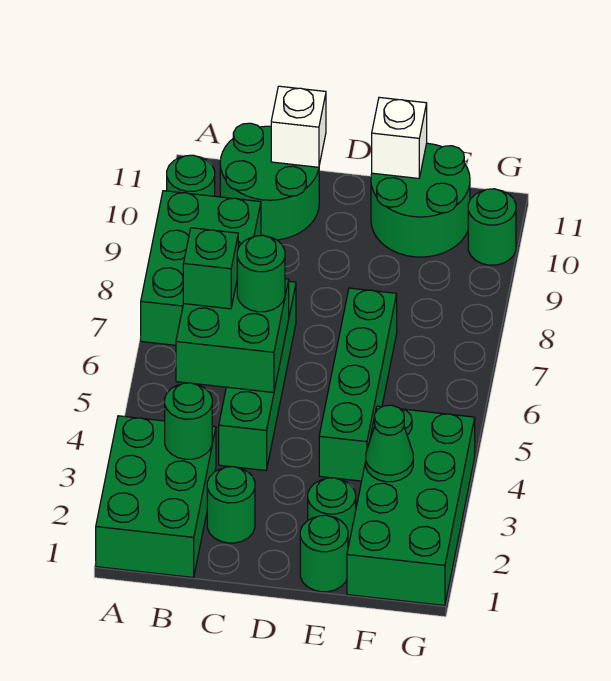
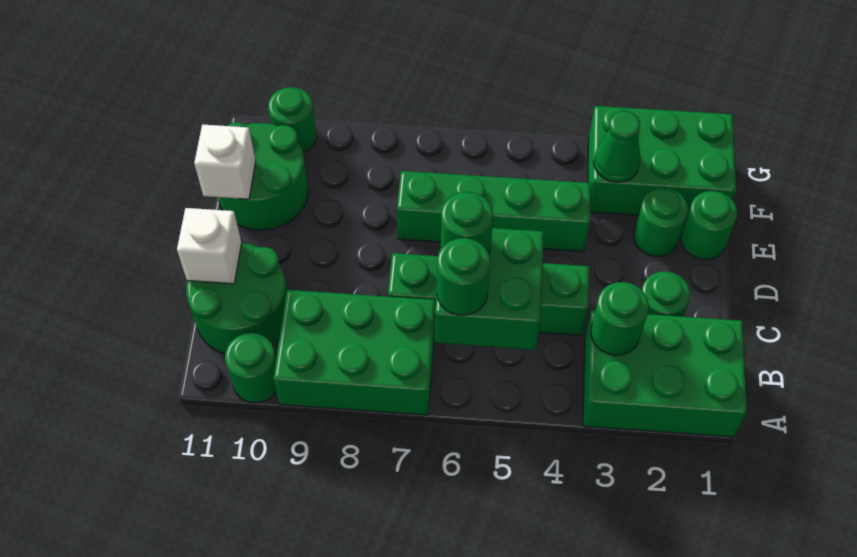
green 1x1 brick [183,228,238,309] -> green 1x1 round brick [437,238,490,315]
green 2x4 brick [347,406,475,605] -> green 2x3 brick [588,106,736,218]

